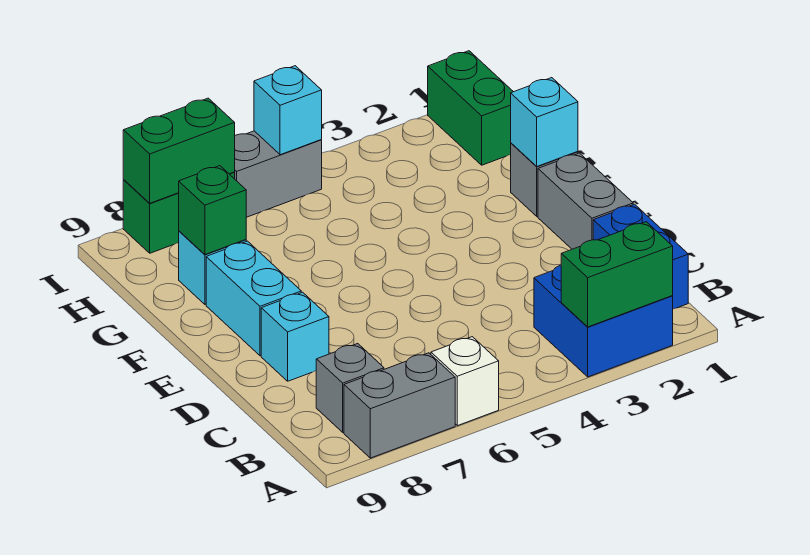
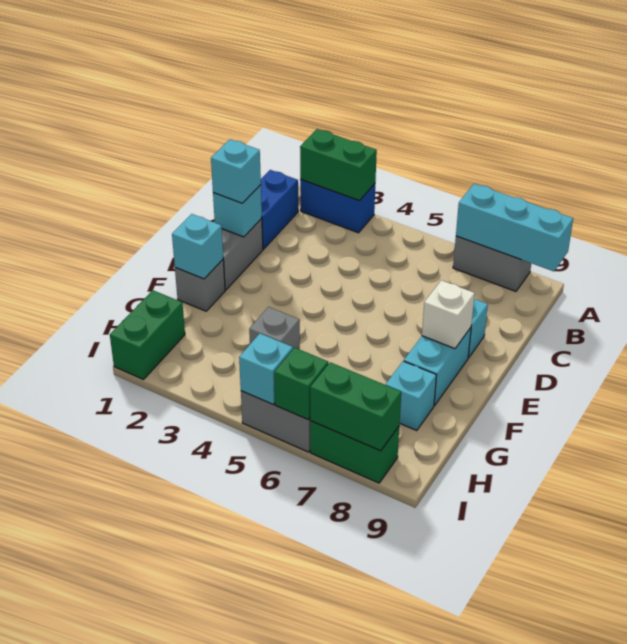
blue 2x2 brick [534,265,673,377] -> blue 1x2 brick [300,180,375,233]
white 1x1 brick [431,337,499,426] -> white 1x1 brick moved to [422,280,475,349]
none -> cyan 1x3 brick [456,184,573,271]
grey 1x1 brick [316,344,384,432] -> grey 1x1 brick moved to [249,307,300,349]
none -> cyan 1x1 brick [213,185,262,237]
none -> cyan 1x1 brick [211,139,261,203]
green 1x1 brick [179,166,246,255] -> green 1x1 brick moved to [274,348,328,420]

